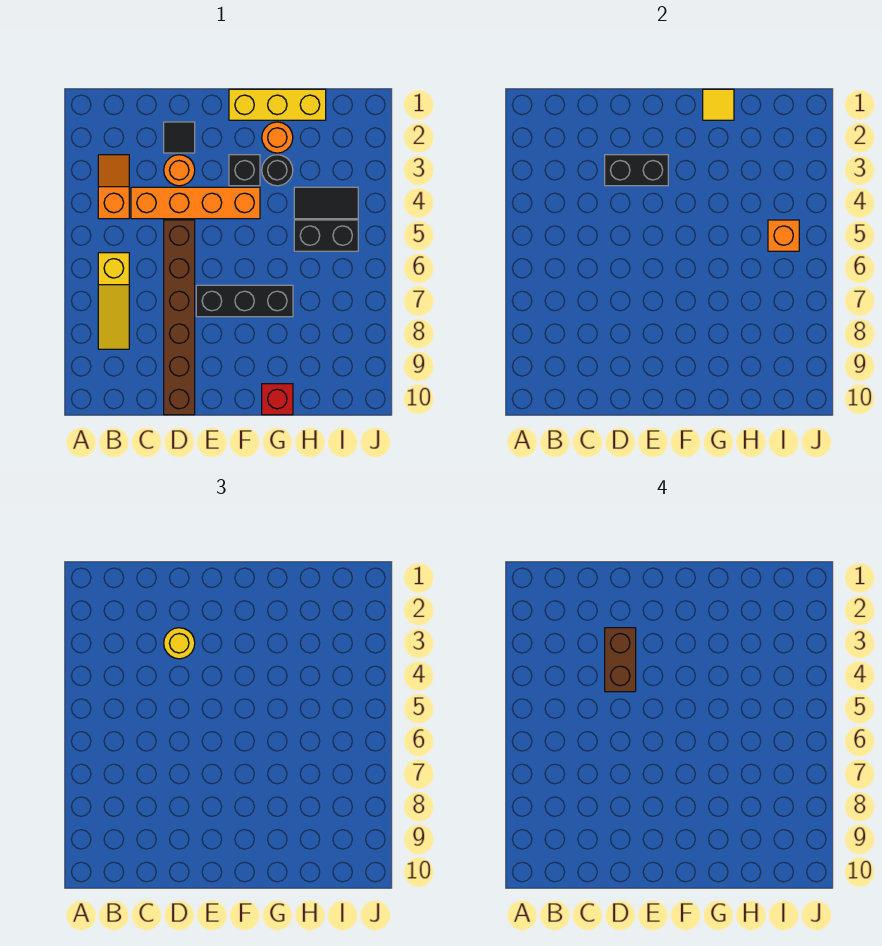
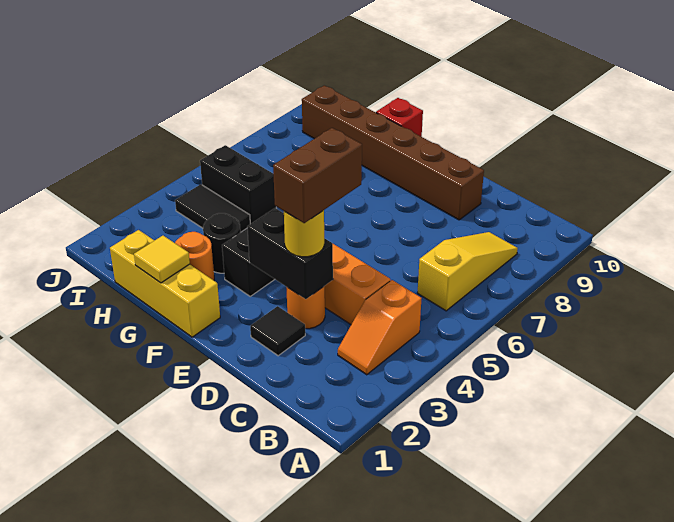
brown 1x6 brick [164,220,195,415] -> brown 1x6 brick turned to [302,85,484,220]
black 1x3 brick [196,285,293,317] -> none
orange 1x1 brick [768,220,799,251] -> none

